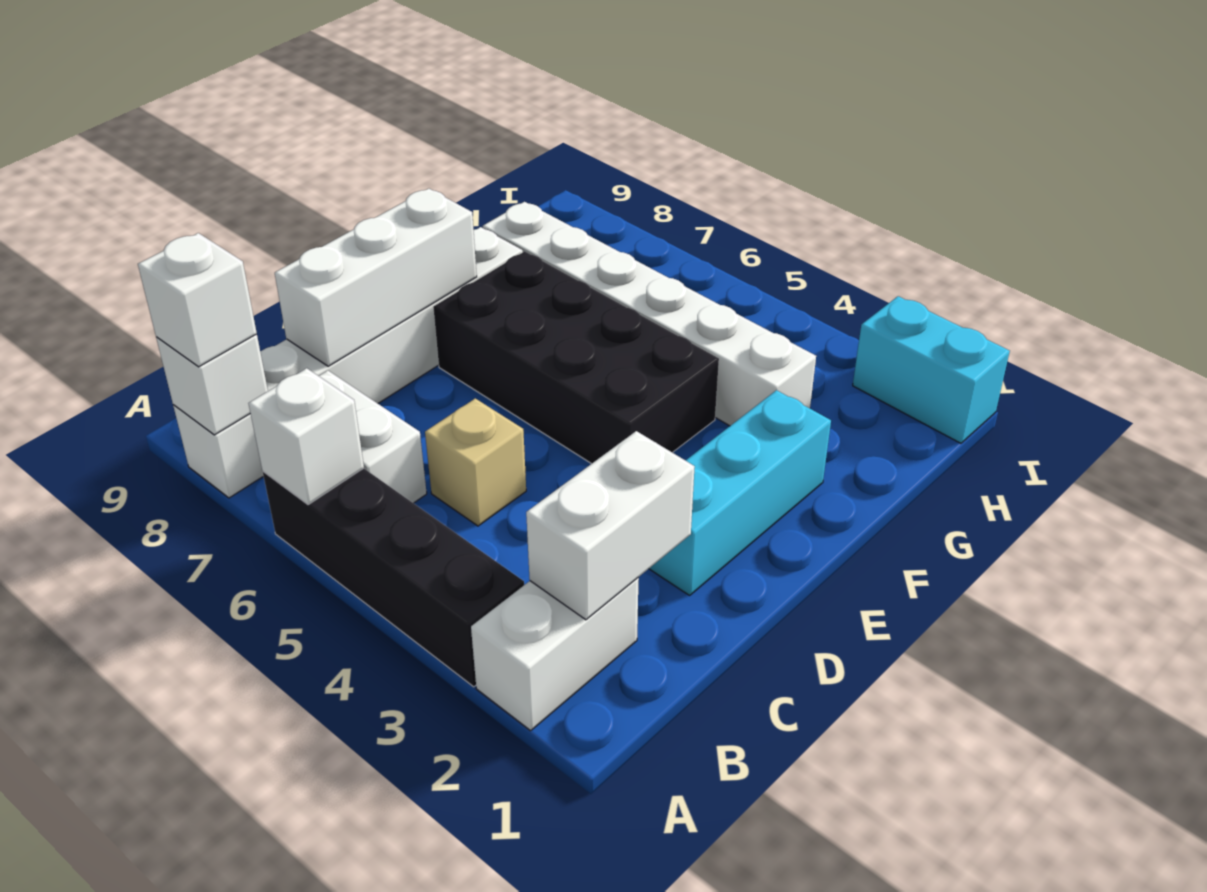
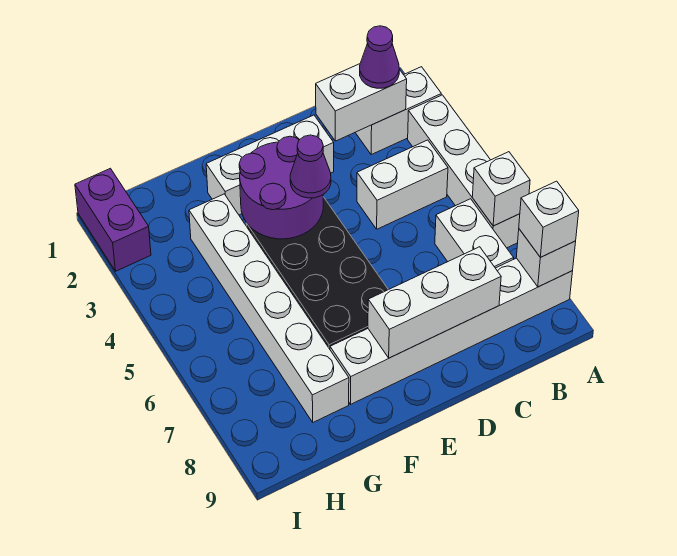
black 1x4 brick [263,468,524,687] -> white 1x4 brick [408,95,520,248]
none -> purple 1x1 cone [360,26,399,88]
none -> white 1x2 brick [357,140,448,229]
tan 1x1 brick [425,398,526,526] -> none
cyan 1x3 brick [649,390,831,595] -> white 1x3 brick [206,115,334,215]
none -> purple 2x2 round brick [239,136,323,239]
none -> purple 1x1 cone [290,135,331,198]
cyan 1x2 brick [853,296,1010,443] -> purple 1x2 brick [75,168,151,271]

